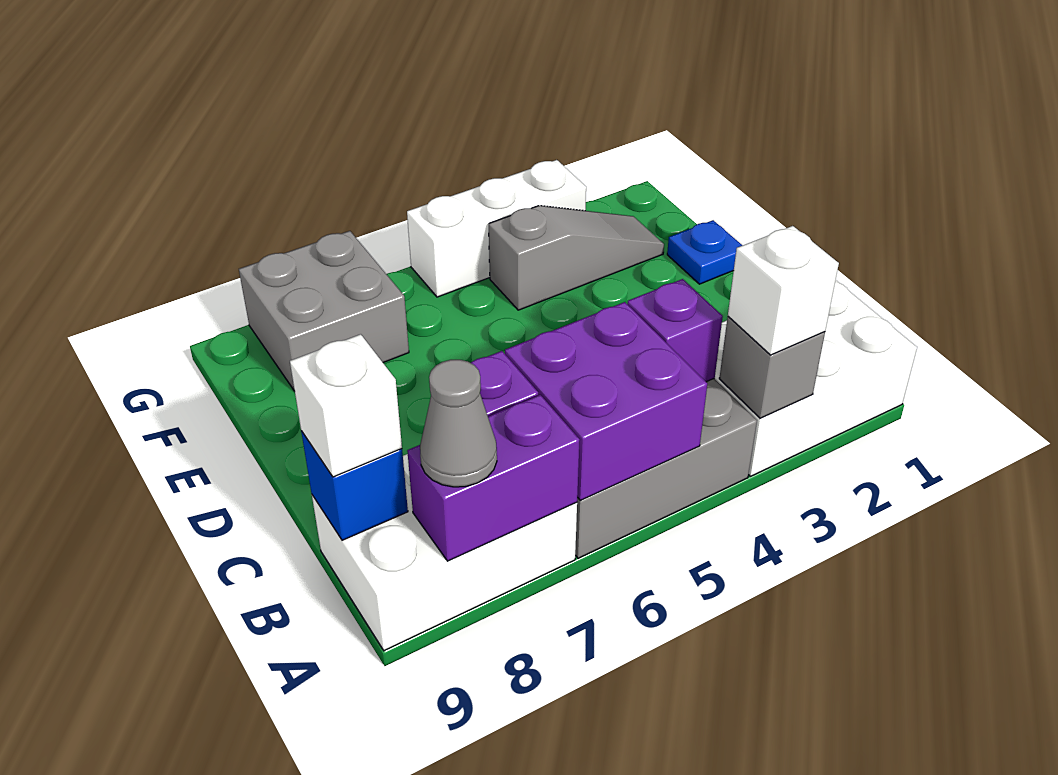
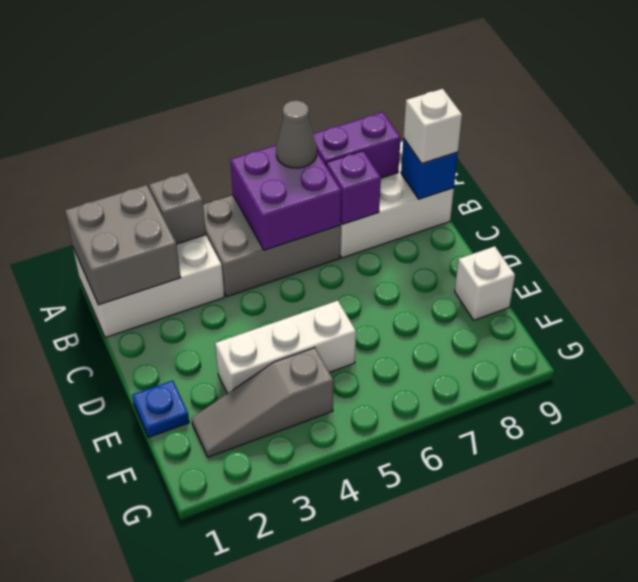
white 1x1 brick [728,226,839,355] -> white 1x1 brick moved to [455,246,515,320]
grey 1x1 cone [420,360,497,487] -> grey 1x1 cone moved to [276,100,317,168]
purple 1x1 brick [627,279,723,382] -> none
grey 2x2 brick [239,231,409,391] -> grey 2x2 brick moved to [65,185,181,305]
white 1x3 brick [407,160,586,297] -> white 1x3 brick moved to [215,300,356,393]

